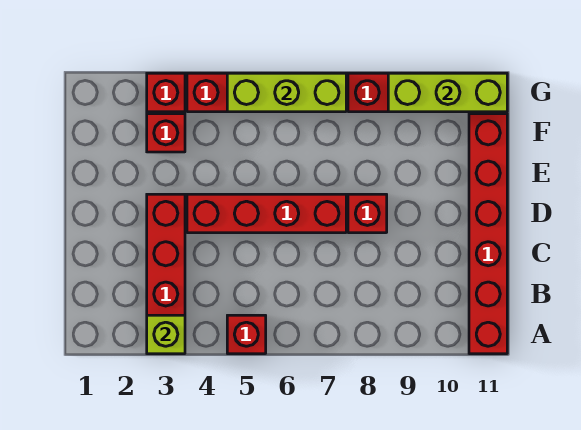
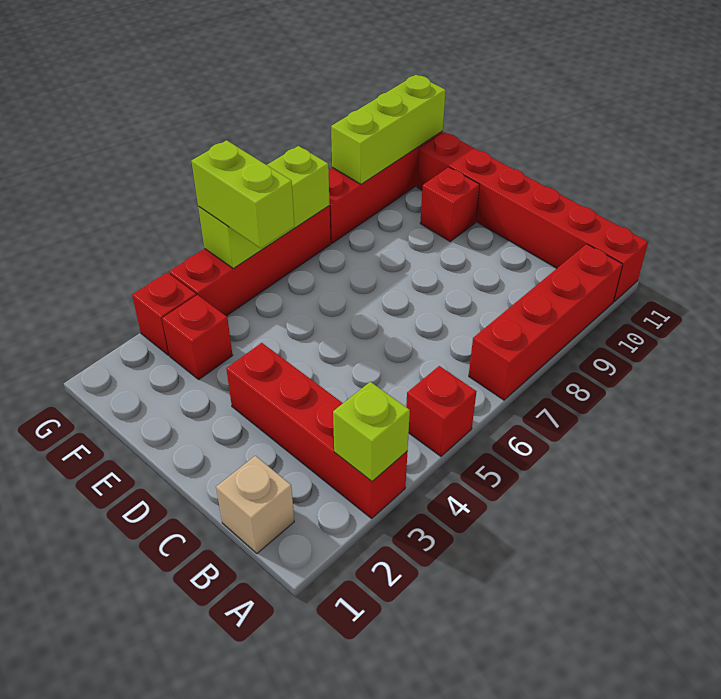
none -> tan 1x1 brick [216,456,294,553]
red 1x4 brick [187,194,346,233] -> red 1x4 brick moved to [469,244,623,400]
red 1x1 brick [348,194,387,233] -> red 1x1 brick moved to [420,167,480,241]
none -> lime 1x2 brick [192,140,294,248]

